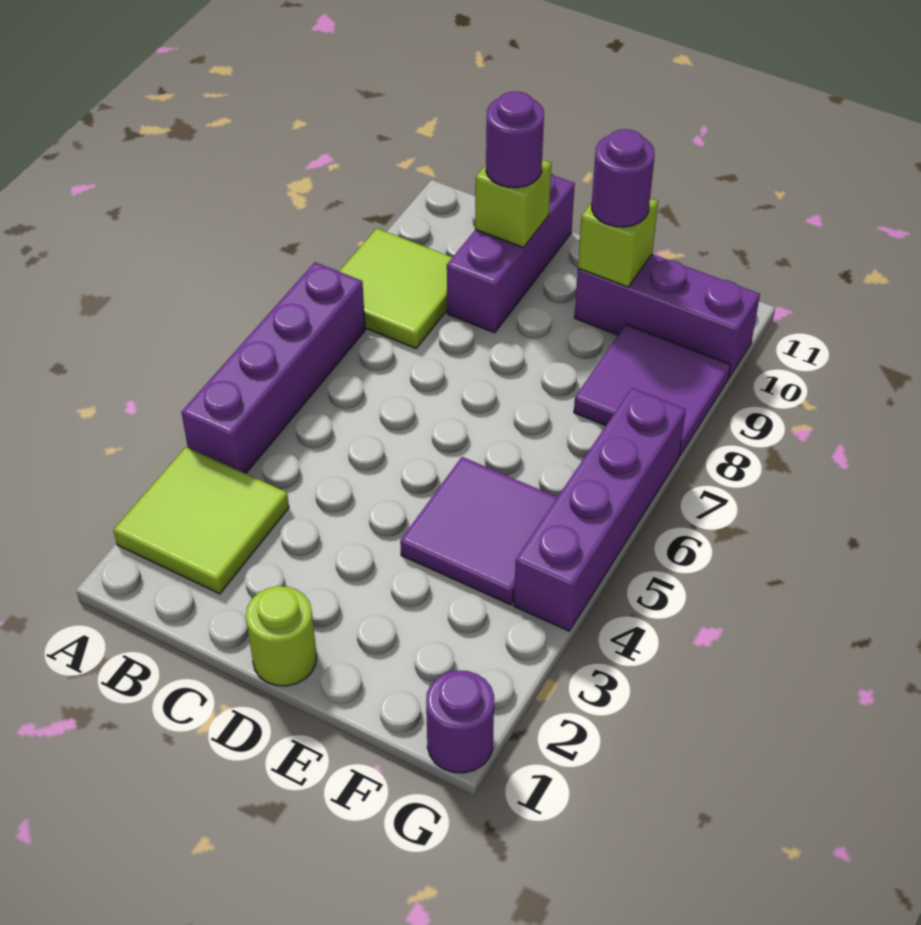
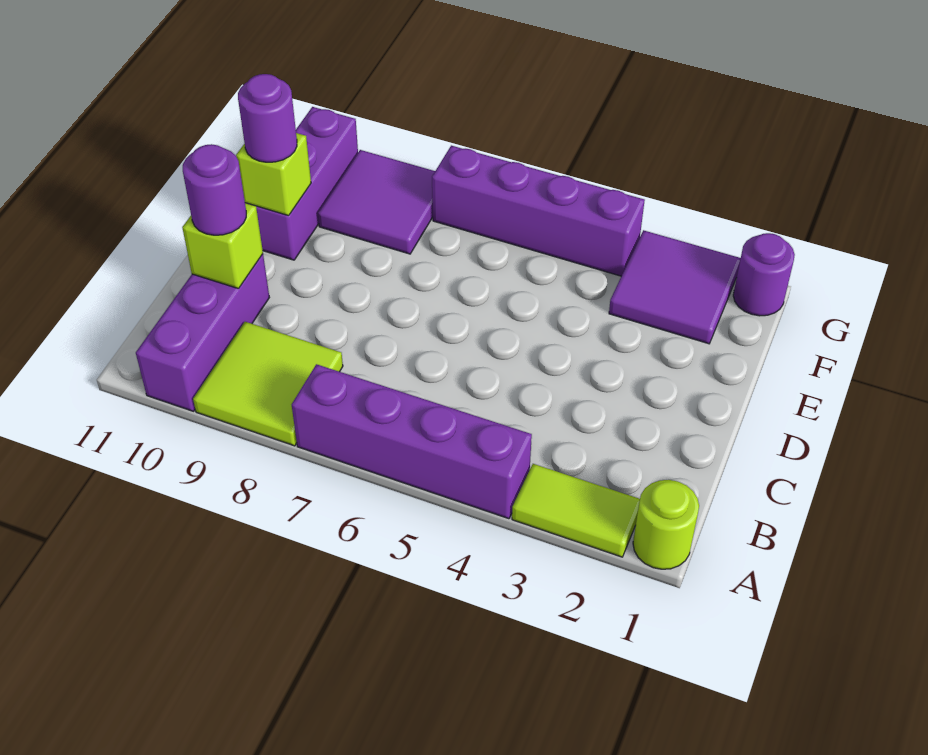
lime 2x2 tile [113,447,289,594] -> lime 1x2 tile [512,464,640,557]
purple 1x3 brick [447,174,575,333] -> purple 1x3 brick turned to [136,254,269,411]
lime 1x1 round brick [246,586,317,686] -> lime 1x1 round brick moved to [633,480,699,569]
purple 2x2 tile [400,457,557,605] -> purple 2x2 tile moved to [609,230,741,344]

